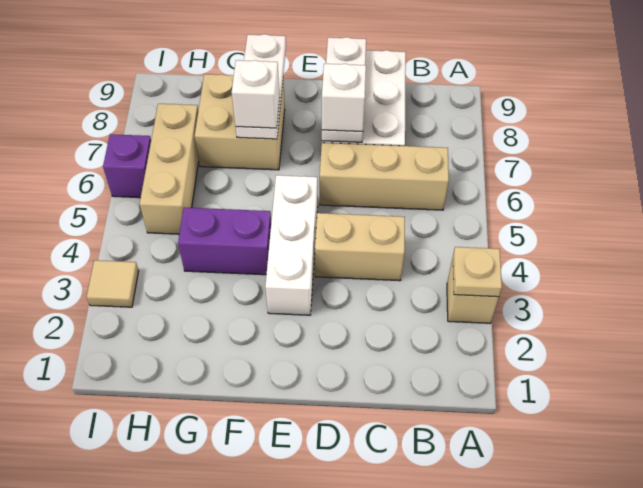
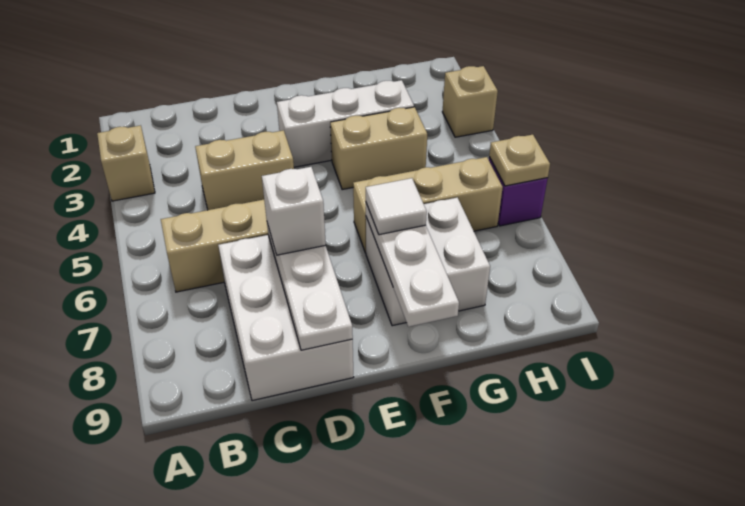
tan 1x1 plate [453,247,502,297] -> tan 1x1 plate moved to [489,135,550,186]
white 1x3 brick [265,175,318,315] -> white 1x3 brick turned to [277,80,414,167]
purple 1x2 brick [178,207,271,275] -> tan 1x2 brick [330,107,427,190]
tan 2x2 brick [195,74,285,170] -> white 2x2 brick [366,198,490,326]
white 1x1 brick [232,60,280,128] -> white 1x1 tile [366,178,427,235]
tan 1x3 brick [140,104,199,234] -> tan 1x3 brick turned to [353,157,503,253]
tan 1x1 tile [87,260,139,307] -> tan 1x1 brick [442,66,498,137]

